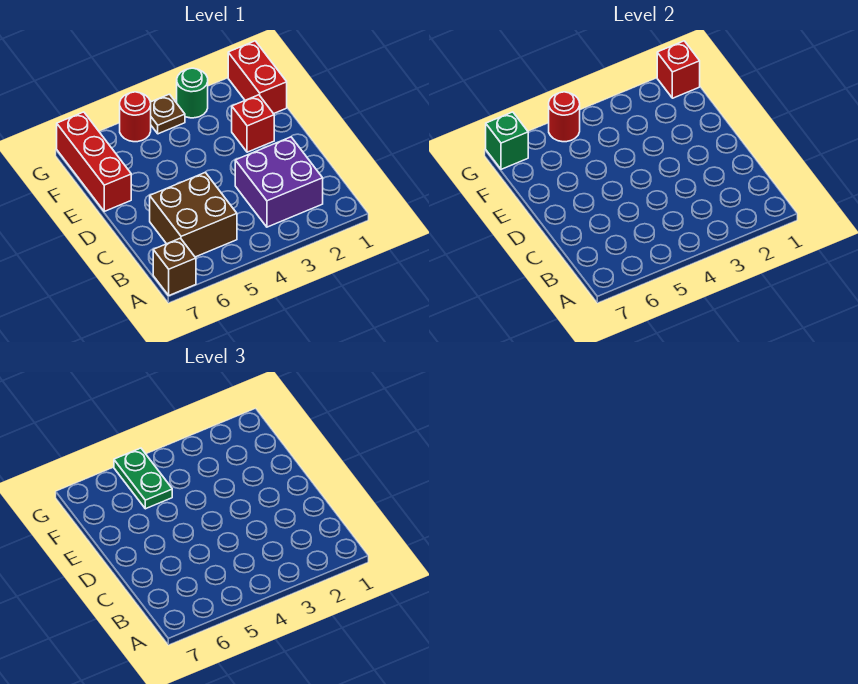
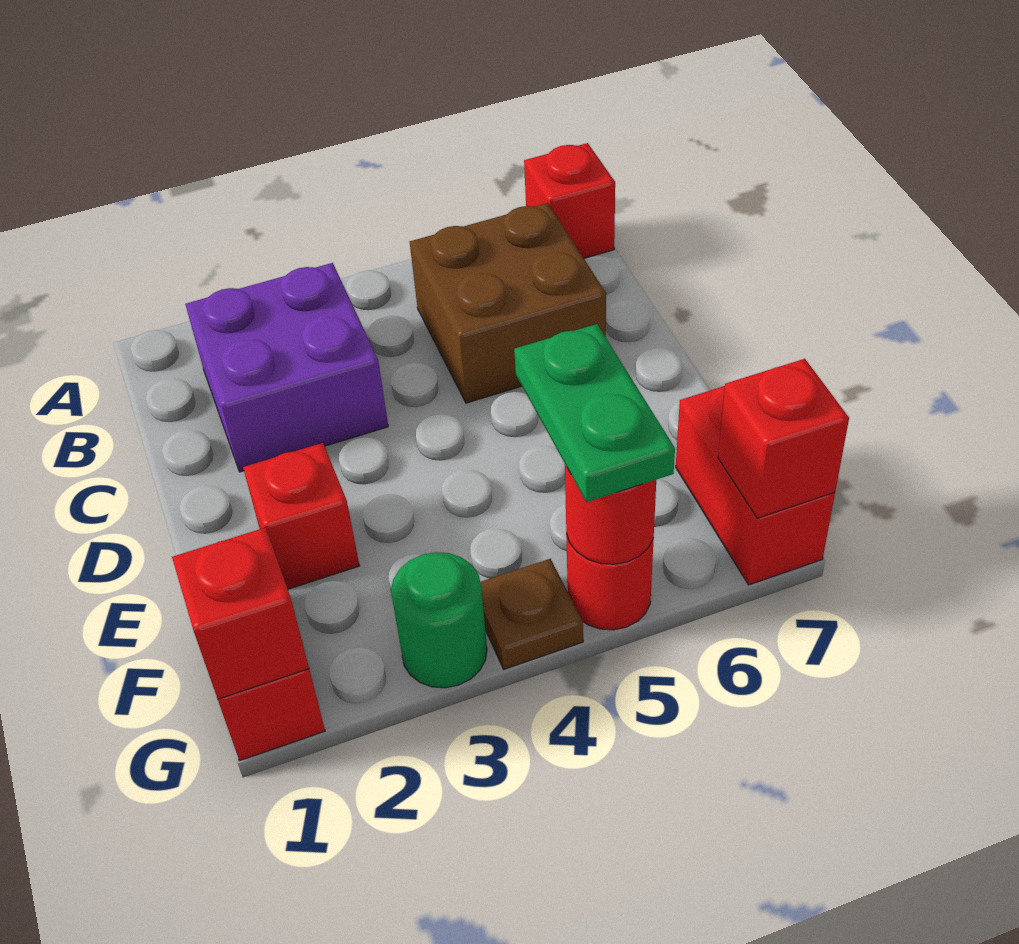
brown 1x1 brick [153,238,196,295] -> red 1x1 brick [524,143,615,258]
red 1x3 brick [57,112,131,211] -> red 1x2 brick [676,386,835,585]
green 1x1 brick [486,112,528,169] -> red 1x1 brick [718,359,849,518]

